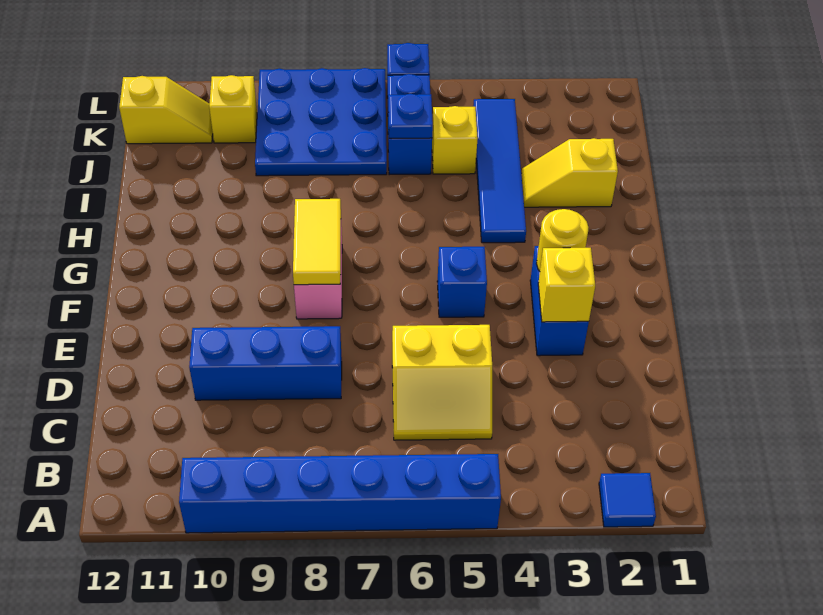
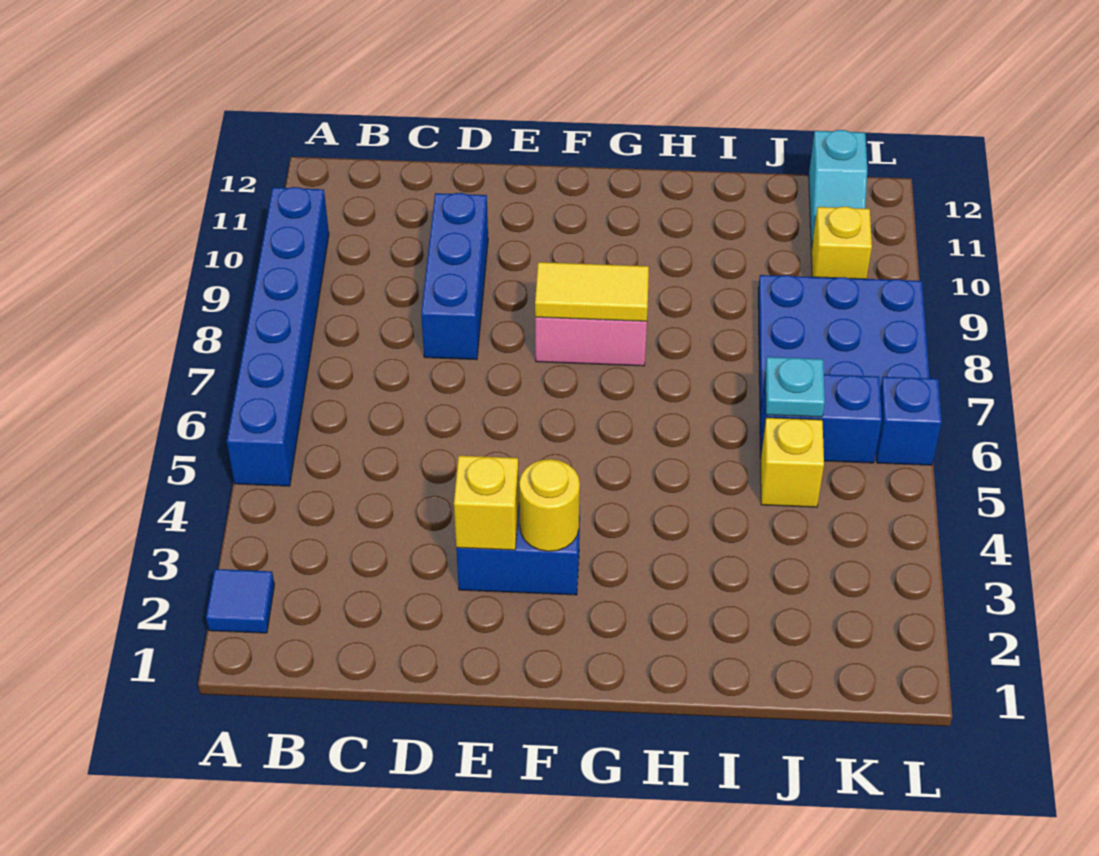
yellow 2x2 slope [392,325,492,440] -> none
blue 1x1 brick [437,247,487,317] -> none
blue 1x4 tile [473,99,526,243] -> none
yellow 1x2 slope [521,138,618,207] -> none
blue 1x1 plate [388,94,433,138] -> cyan 1x1 plate [765,357,825,417]
yellow 1x2 slope [119,76,213,144] -> cyan 1x2 slope [809,130,867,249]

